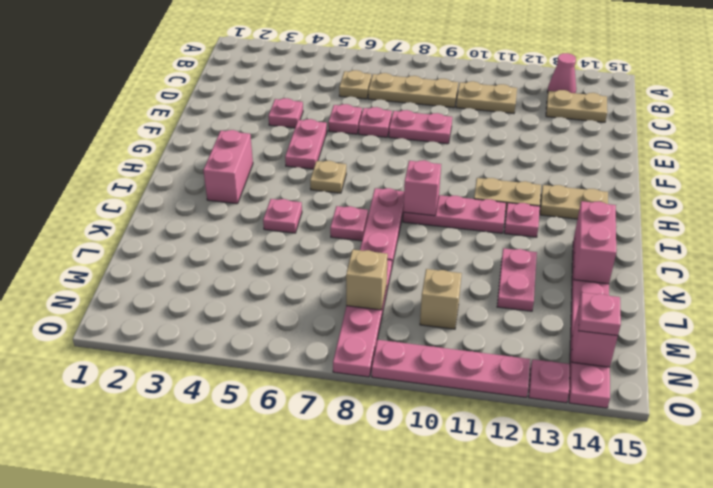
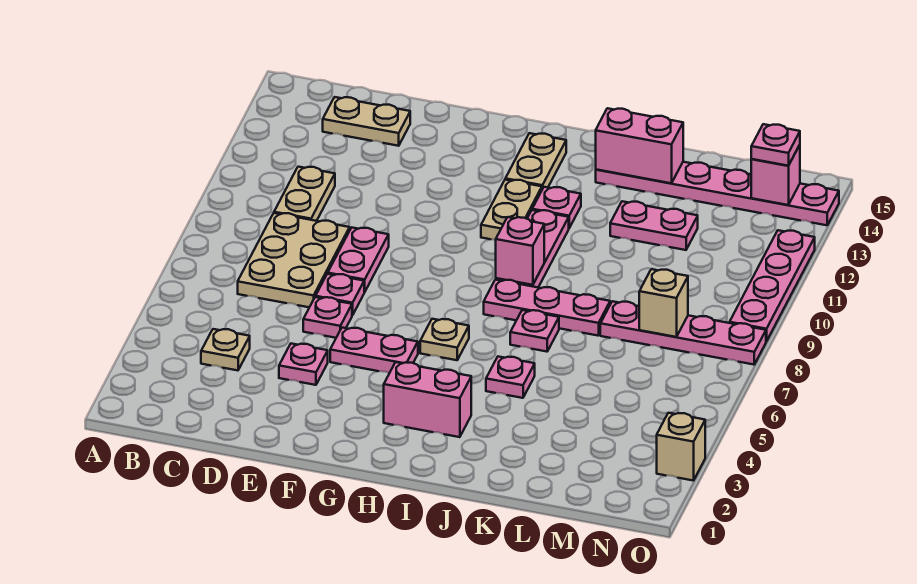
pink 1x1 cone [547,53,576,93] -> none
tan 1x1 plate [339,70,371,99] -> tan 1x1 plate moved to [201,329,250,370]
tan 1x3 plate [368,73,458,108] -> tan 2x3 plate [238,213,350,307]
tan 1x2 plate [546,90,607,122] -> tan 1x2 plate turned to [323,97,410,146]
tan 1x1 brick [420,269,462,329] -> tan 1x1 brick moved to [657,413,705,481]
pink 1x1 plate [529,359,570,403] -> none

